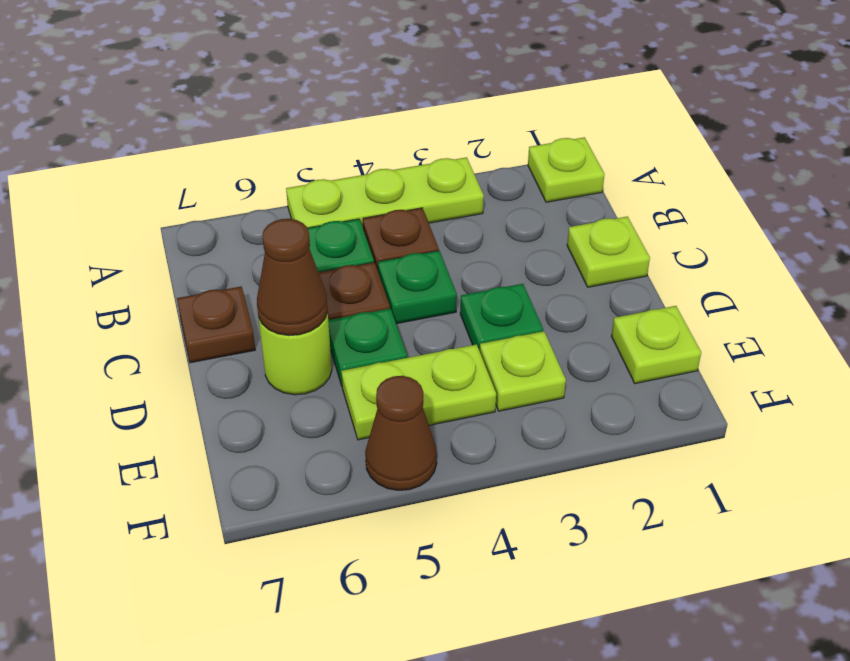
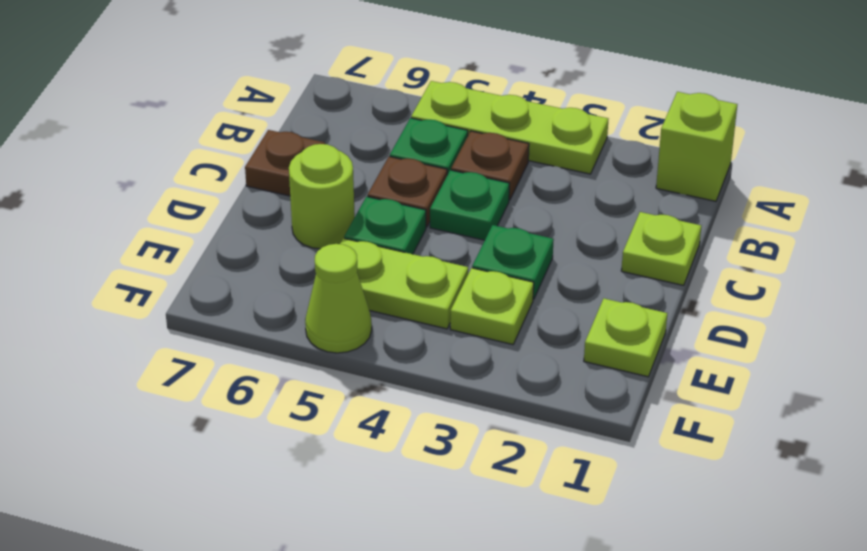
lime 1x1 plate [528,137,604,202] -> lime 1x1 brick [656,92,737,201]
brown 1x1 cone [257,219,328,336] -> none
brown 1x1 cone [365,376,437,490] -> lime 1x1 cone [305,244,372,353]

